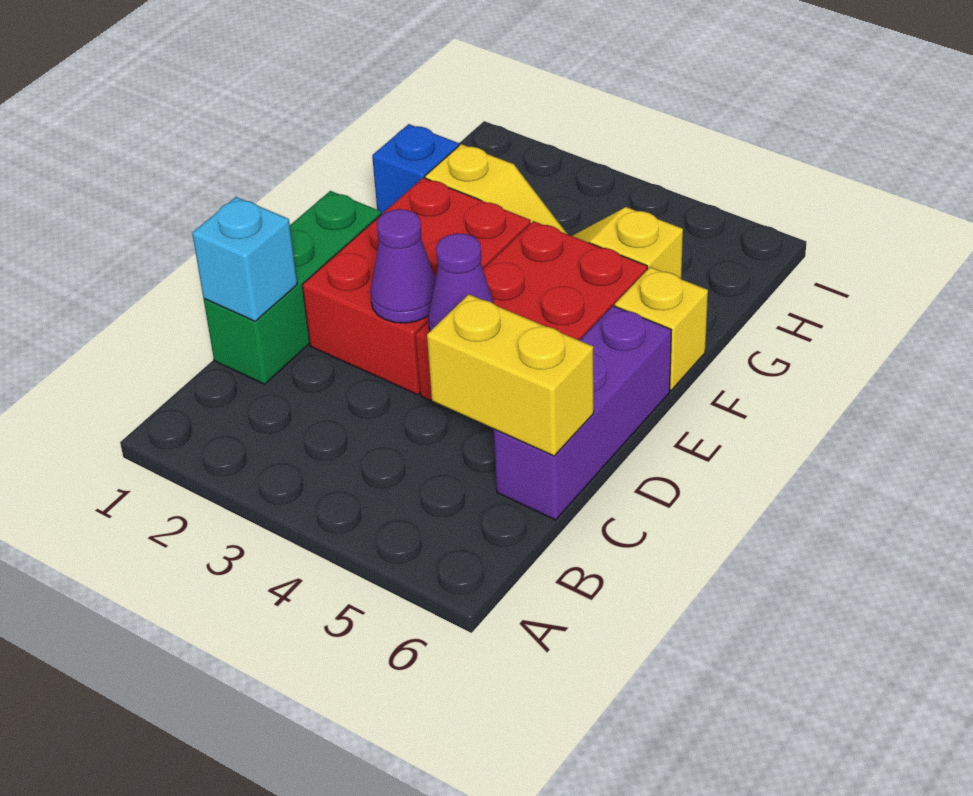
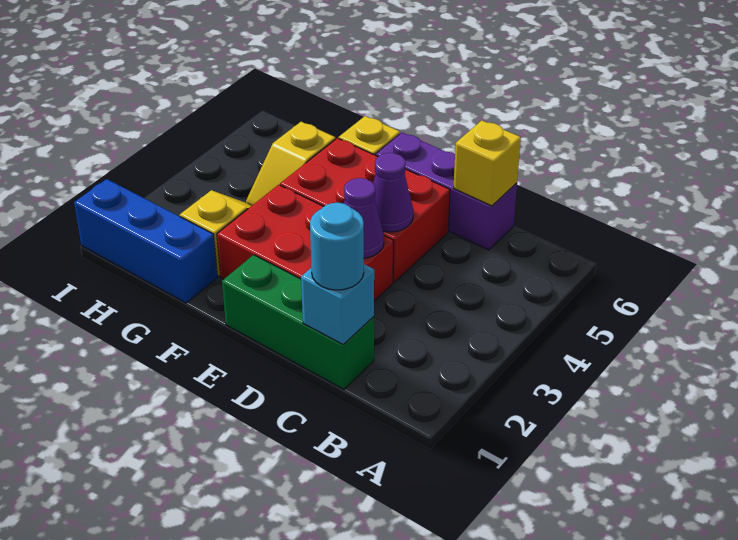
none -> cyan 1x1 round brick [310,203,364,290]
yellow 1x2 brick [427,294,594,456] -> yellow 1x1 brick [453,120,521,206]
blue 1x1 brick [372,124,459,214] -> blue 1x3 brick [74,179,217,303]

